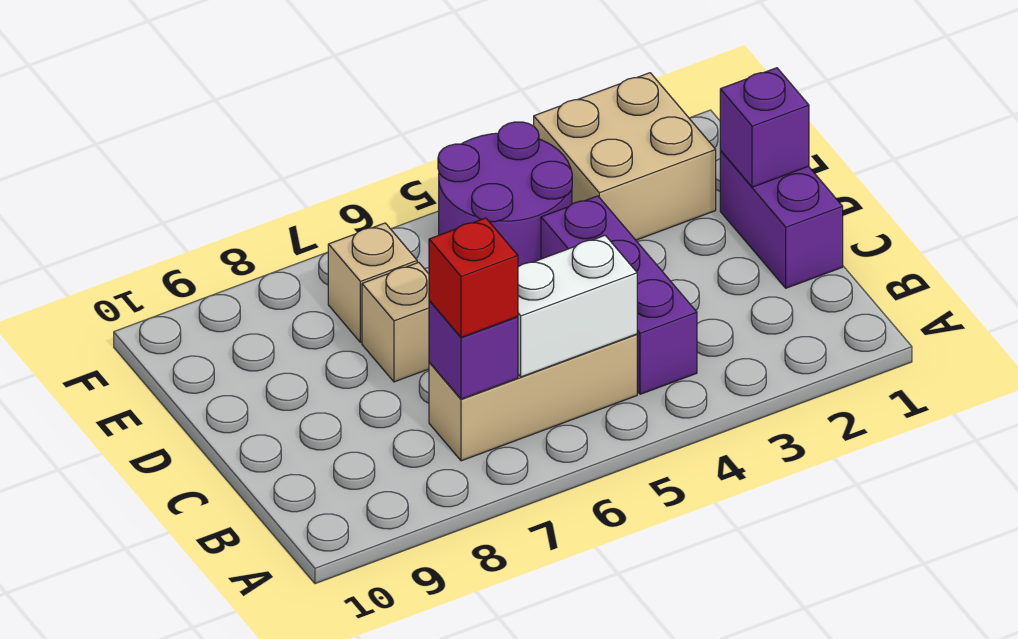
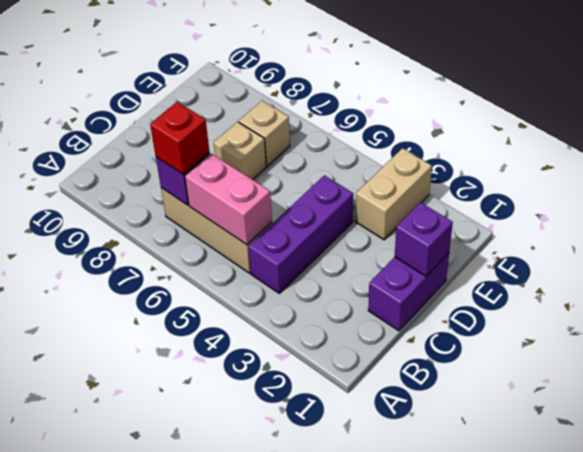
white 1x2 brick [518,235,637,377] -> pink 1x2 brick [185,153,272,245]
tan 2x2 brick [534,73,716,240] -> tan 1x2 brick [355,148,432,240]
purple 2x2 round brick [438,122,572,267] -> none

